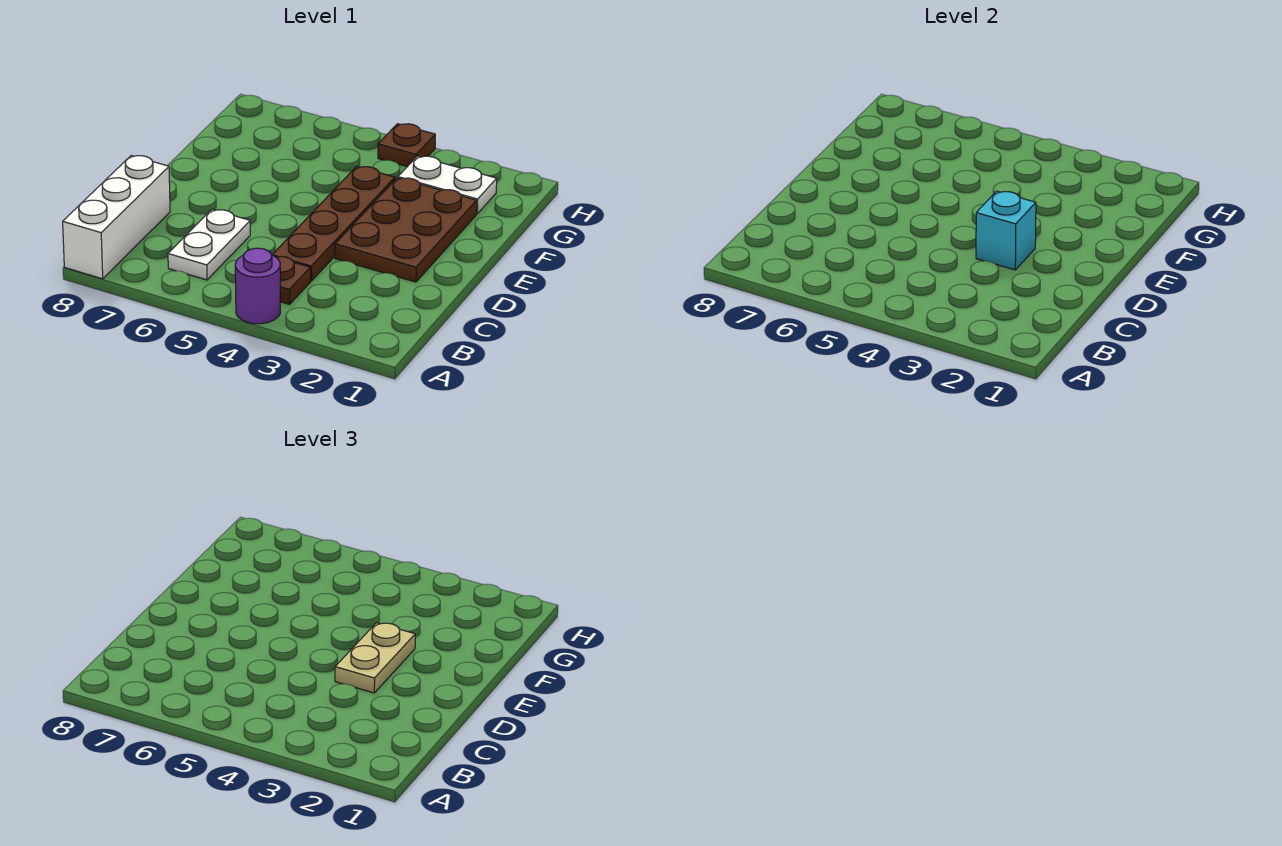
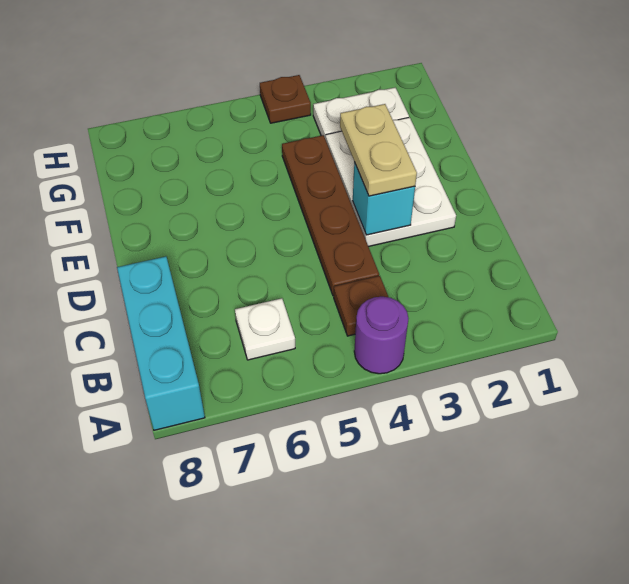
white 1x3 brick [63,156,170,279] -> cyan 1x3 brick [117,256,205,430]
white 1x2 plate [168,209,250,280] -> white 1x1 plate [235,298,295,360]
brown 2x3 plate [335,178,477,282] -> white 2x3 plate [326,117,456,247]

